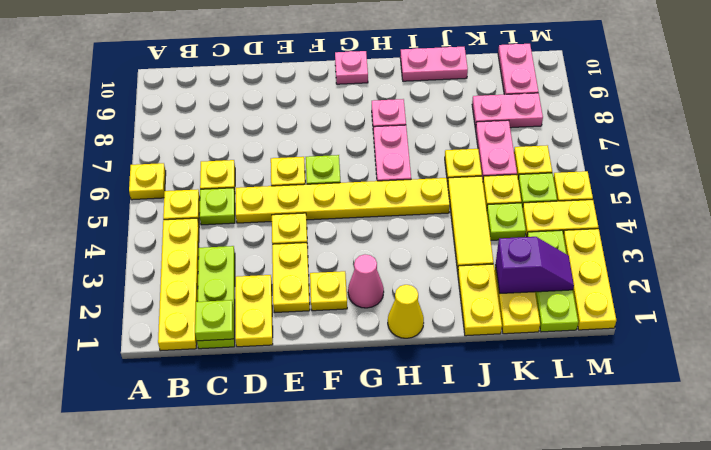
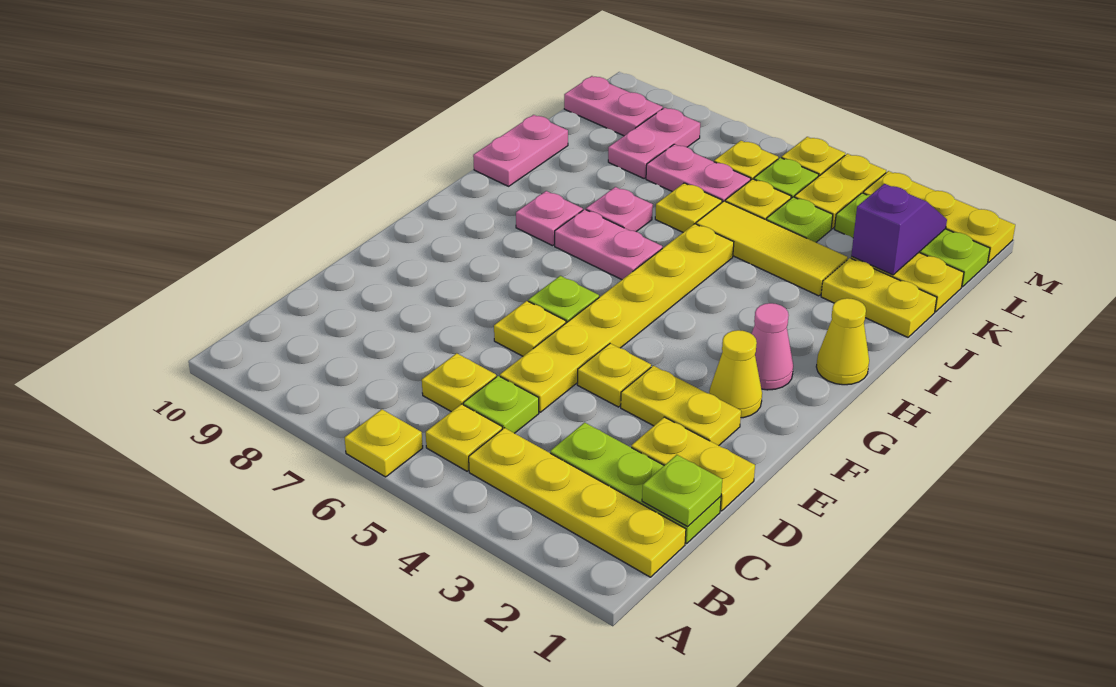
yellow 1x1 plate [310,271,347,311] -> yellow 1x1 cone [709,330,762,418]
pink 1x1 plate [335,51,368,84] -> pink 1x1 plate moved to [586,187,653,232]

